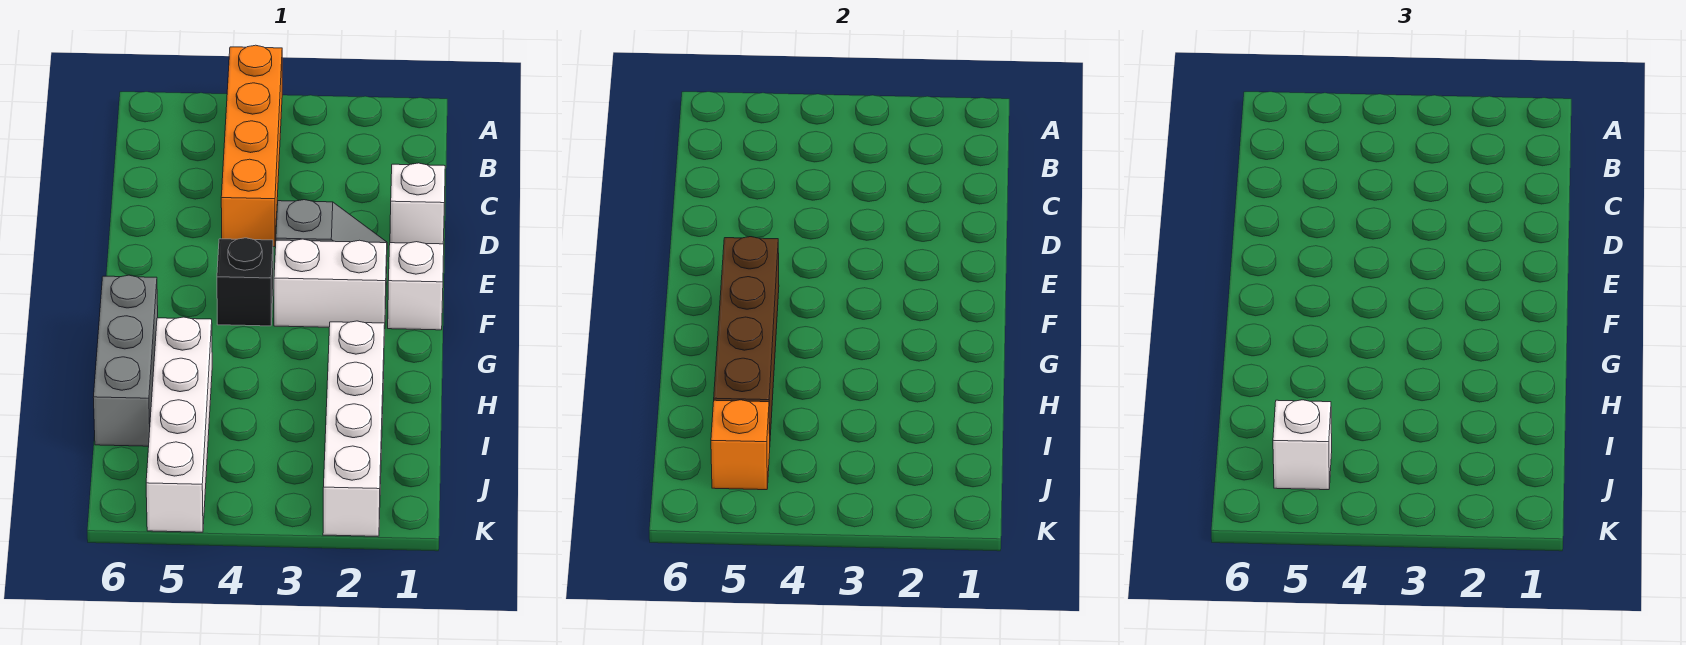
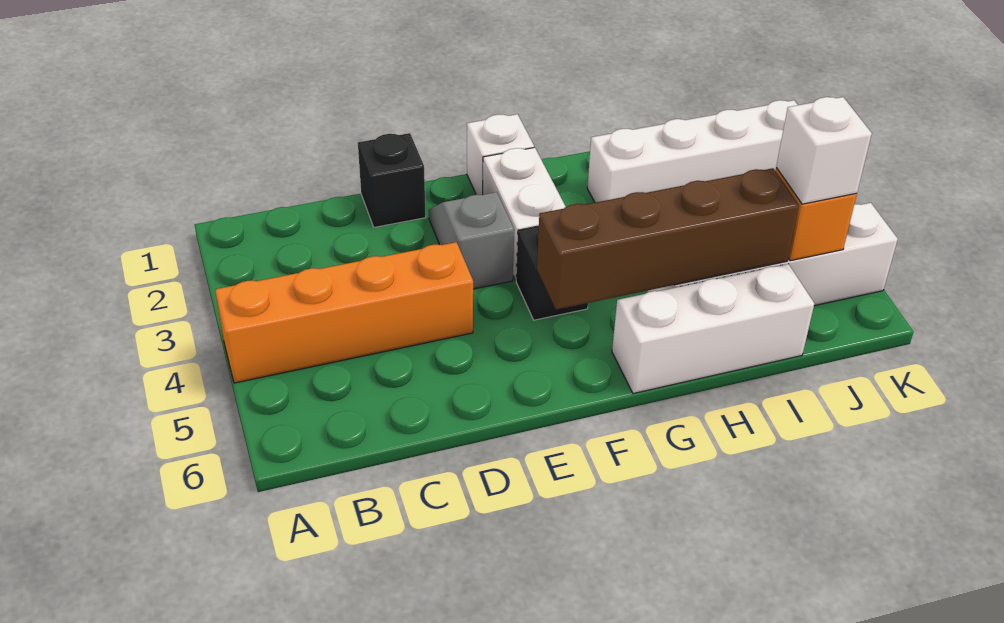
white 1x1 brick [390,163,445,244] -> black 1x1 brick [358,133,426,227]
grey 1x3 brick [93,275,158,446] -> white 1x3 brick [612,264,814,394]

